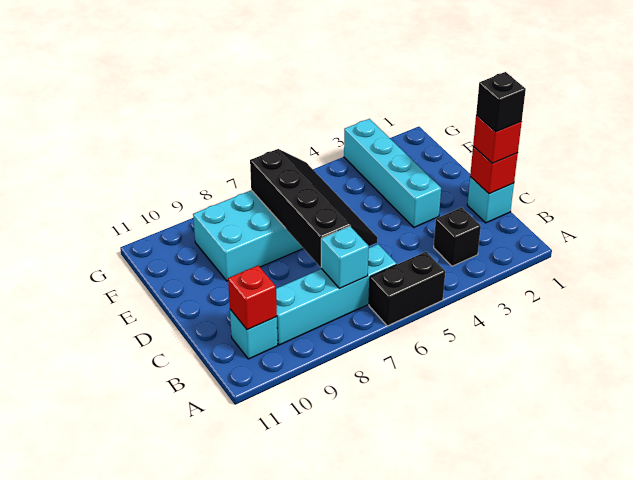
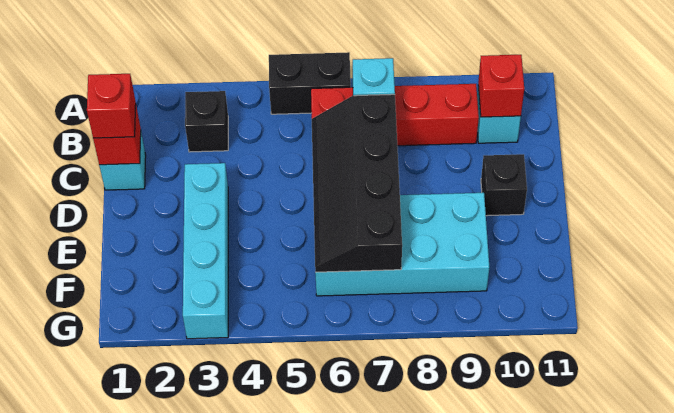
cyan 1x4 brick [276,244,397,345] -> red 1x4 brick [311,84,479,146]
black 1x1 brick [476,72,526,132] -> black 1x1 brick moved to [481,154,527,216]

